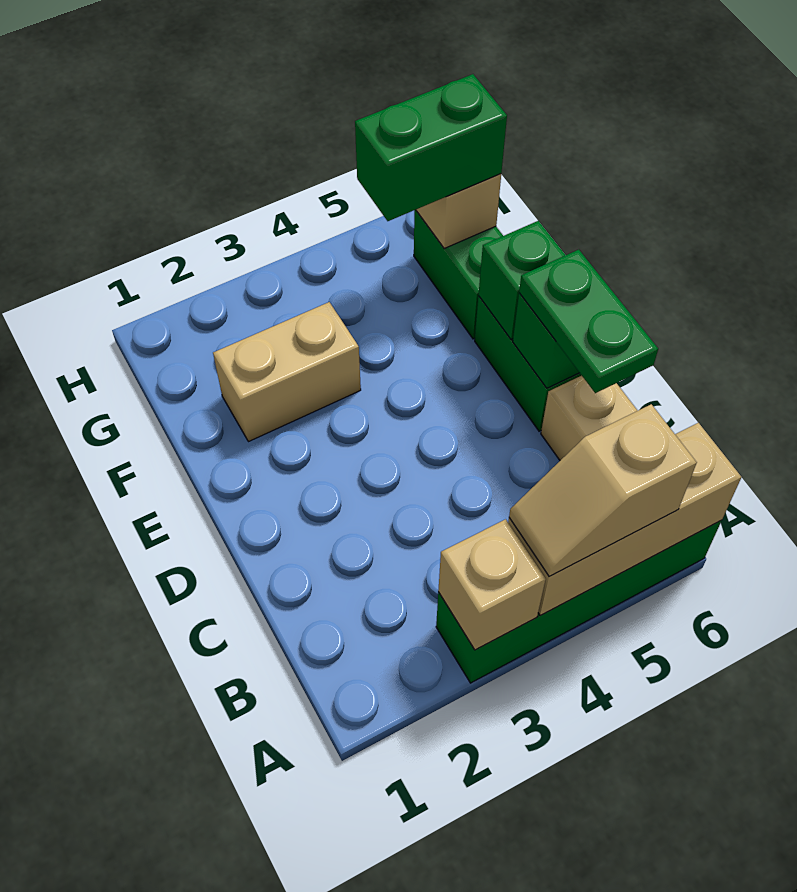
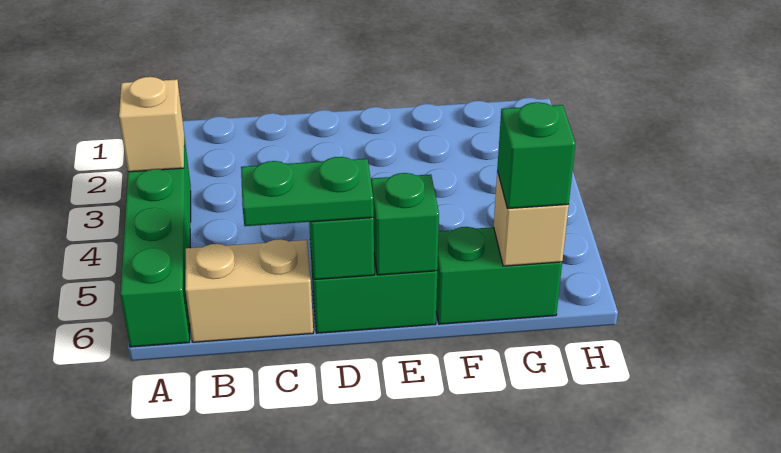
tan 1x3 brick [508,423,741,615] -> none
tan 1x2 slope [509,404,697,576] -> none
tan 1x2 brick [213,302,361,442] -> none
green 1x2 brick [355,74,507,221] -> green 1x1 brick [497,102,576,209]

